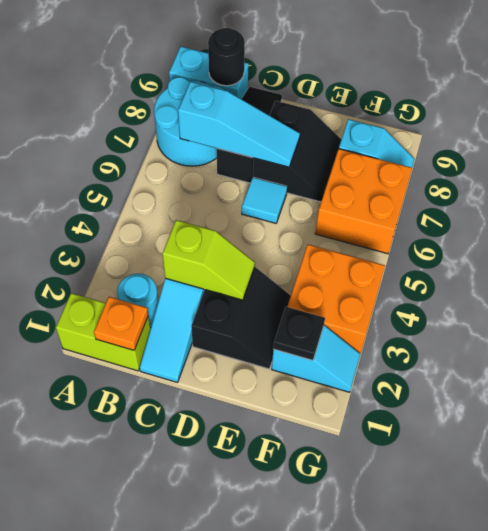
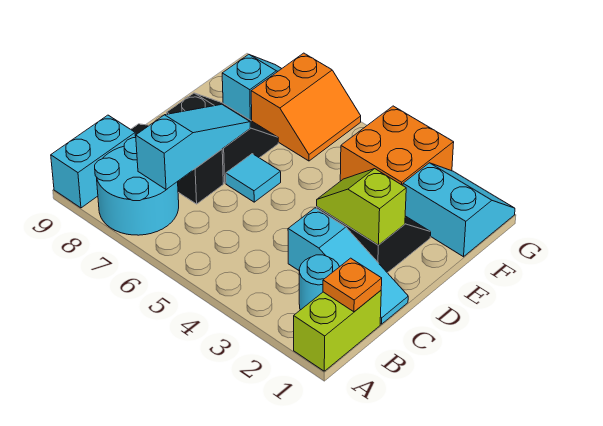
black 1x1 round brick [208,28,245,86] -> none
lime 1x2 slope [162,220,255,300] -> lime 1x2 slope turned to [317,169,406,245]
cyan 1x2 slope [272,325,360,392] -> cyan 2x2 slope [403,163,515,257]
black 1x1 plate [273,307,325,360] -> none
orange 2x2 brick [315,149,412,254] -> orange 2x2 slope [251,53,361,161]

